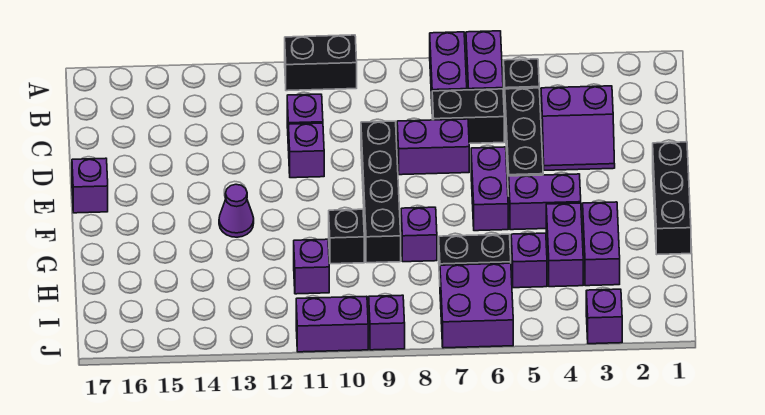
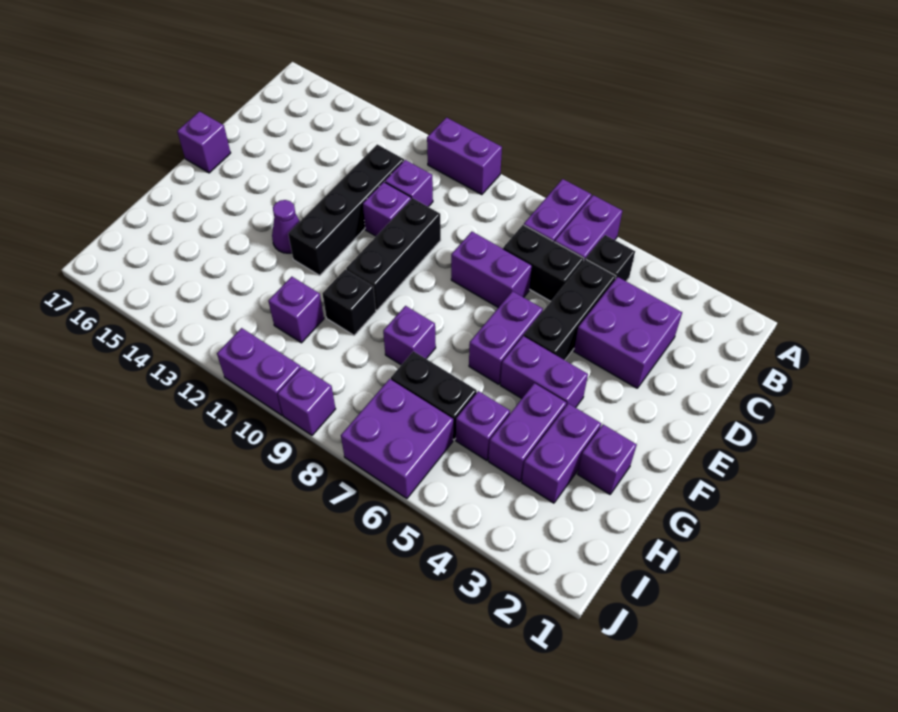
black 1x2 brick [285,35,357,91] -> purple 1x2 brick [427,118,502,195]
purple 2x2 slope [541,86,615,170] -> purple 2x2 brick [574,277,682,388]
black 1x4 brick [361,121,401,263] -> black 1x4 brick moved to [288,145,404,275]
black 1x3 brick [653,142,691,254] -> black 1x3 brick moved to [346,198,441,310]
purple 1x1 brick [586,289,622,344] -> purple 1x1 brick moved to [578,425,637,494]

